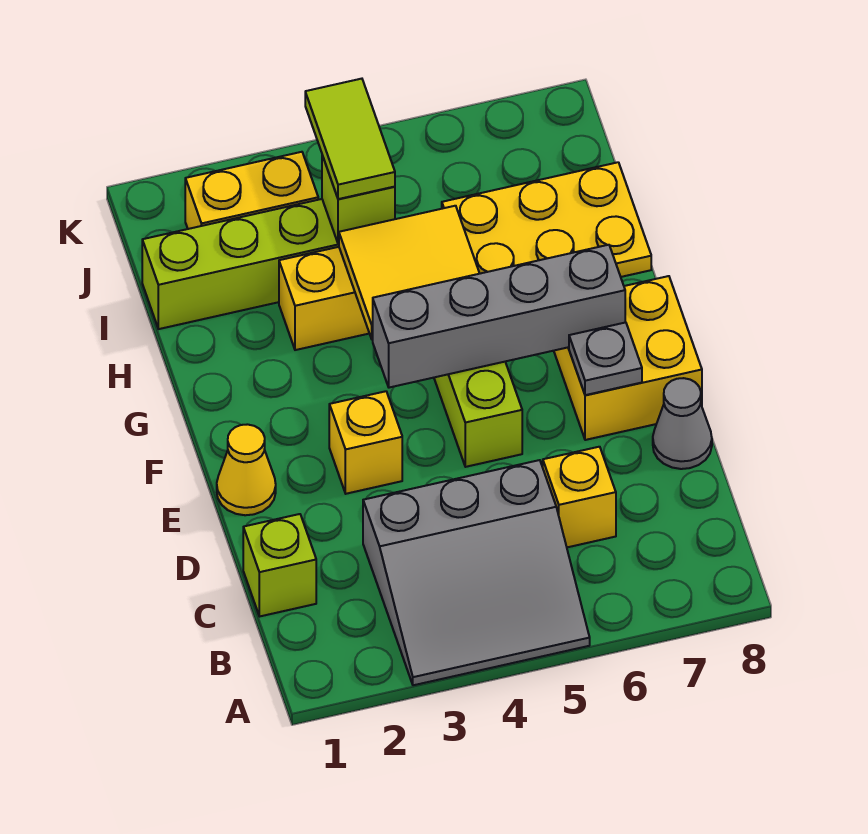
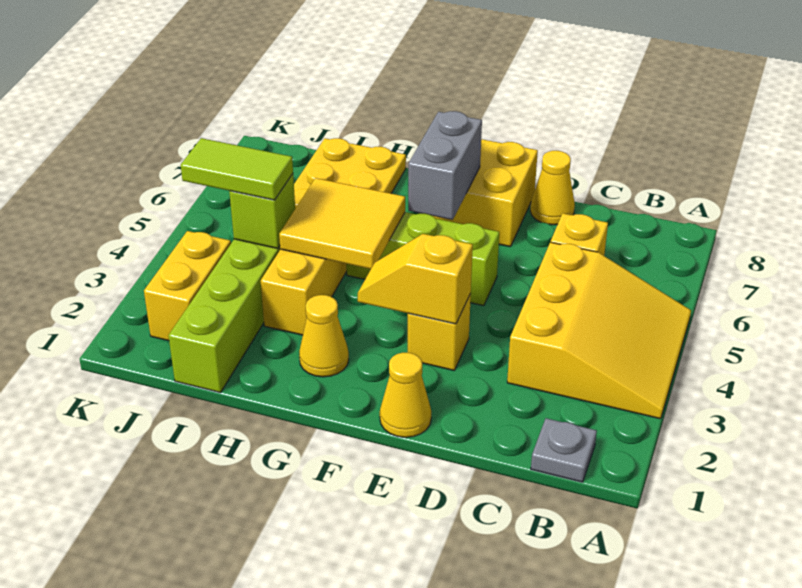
grey 3x3 slope [363,460,590,685] -> yellow 3x3 slope [507,242,691,419]
lime 1x1 brick [243,514,316,616] -> none
grey 1x1 cone [653,378,712,469] -> yellow 1x1 cone [530,151,575,225]
none -> yellow 1x2 slope [358,234,473,324]
grey 1x1 plate [569,322,642,395] -> grey 1x1 plate moved to [531,418,597,482]
grey 1x4 brick [373,245,625,388] -> grey 1x2 brick [408,111,482,220]
none -> yellow 1x1 cone [299,295,349,377]

